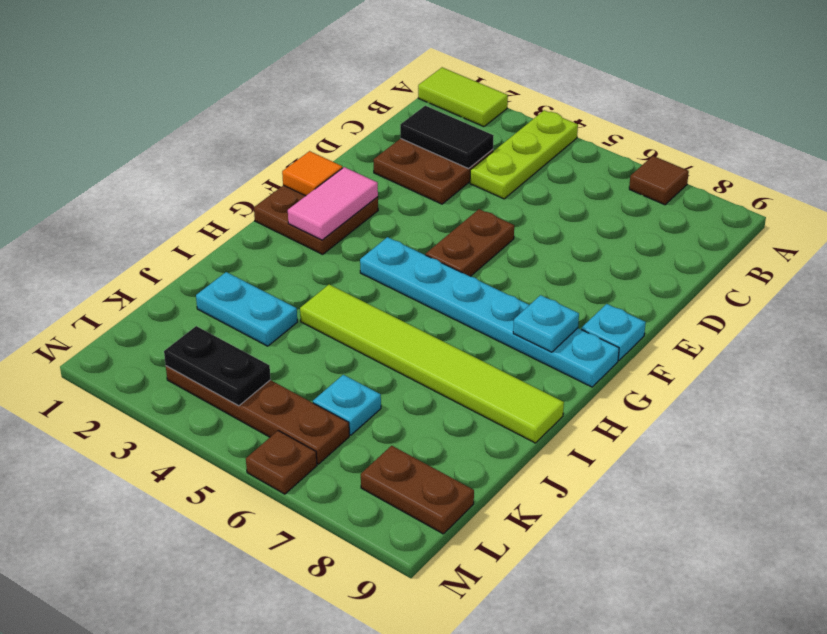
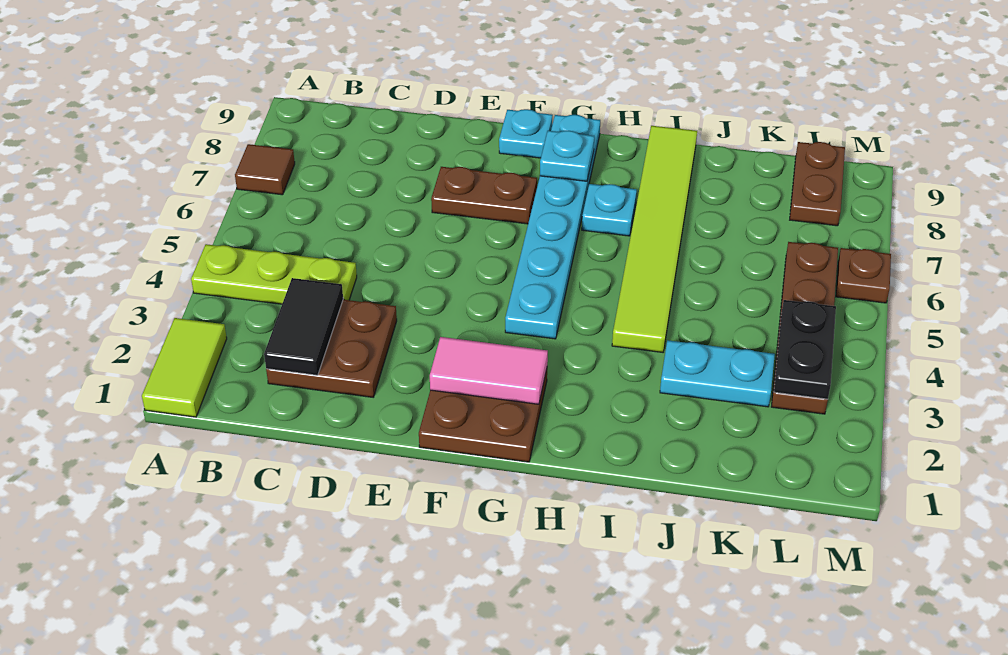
brown 1x2 plate [426,209,514,276] -> brown 1x2 plate moved to [431,167,537,224]
orange 1x1 tile [282,151,342,196] -> none
cyan 1x2 plate [196,272,297,346] -> cyan 1x2 plate turned to [660,340,775,407]
cyan 1x1 plate [313,375,381,435] -> cyan 1x1 plate moved to [582,184,637,236]

